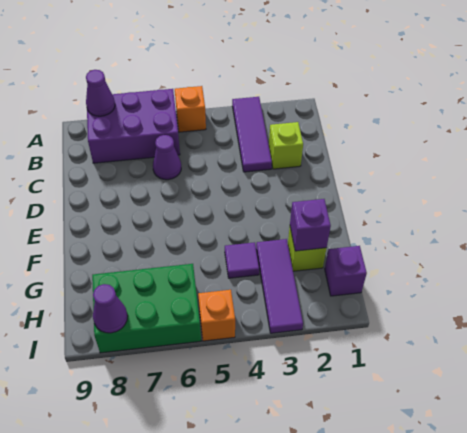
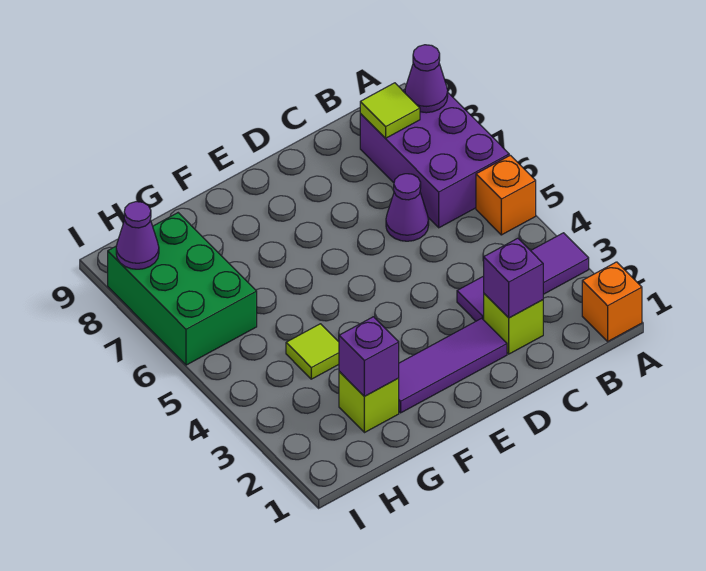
none -> lime 1x1 tile [360,83,420,138]
purple 1x3 tile [256,239,303,333] -> purple 1x3 tile moved to [399,318,507,413]
purple 1x1 tile [225,242,259,278] -> lime 1x1 tile [286,324,339,379]
purple 1x1 brick [325,246,367,296] -> purple 1x1 brick moved to [484,238,543,318]
orange 1x1 brick [198,290,235,341] -> orange 1x1 brick moved to [582,262,642,341]

